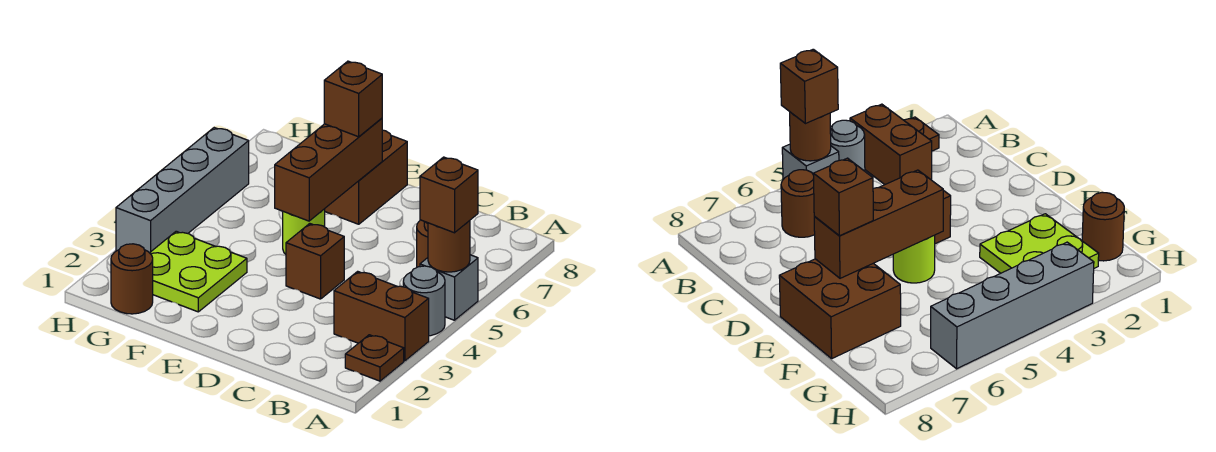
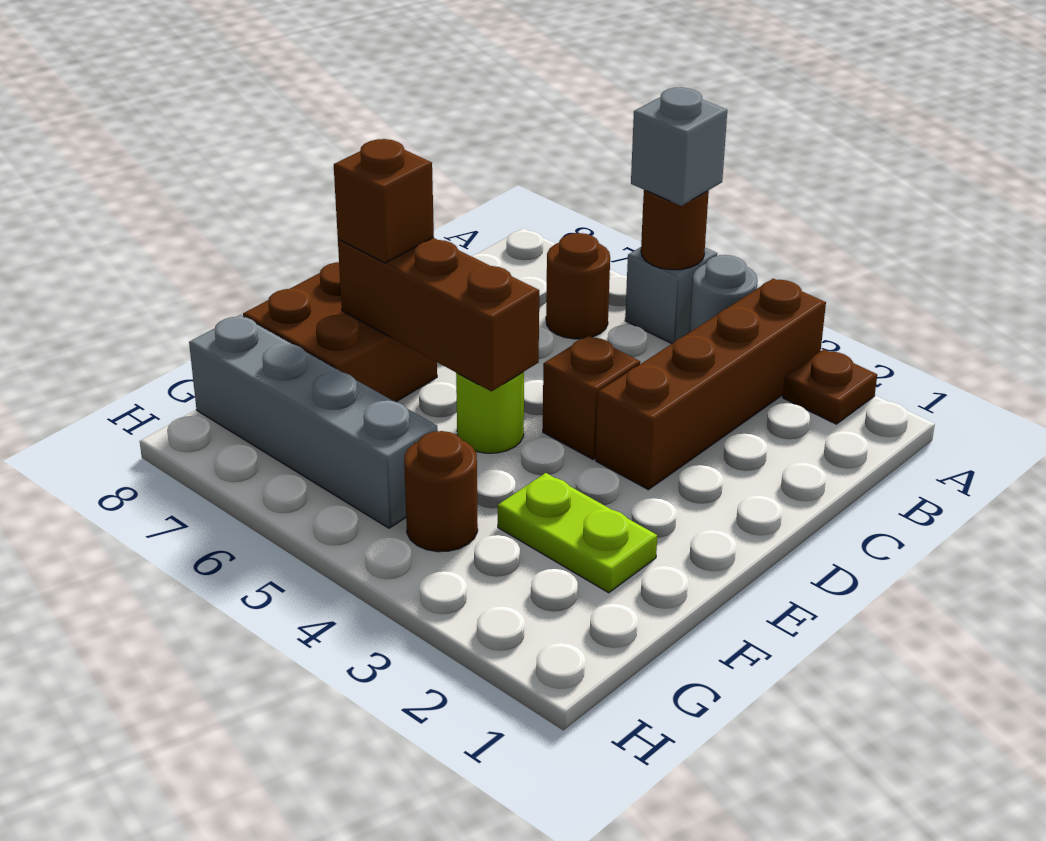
brown 1x2 brick [334,271,429,361] -> brown 1x4 brick [596,278,826,490]
brown 1x1 brick [420,157,478,233] -> grey 1x1 brick [631,87,727,206]
lime 2x2 plate [150,231,247,312] -> lime 1x2 plate [498,473,657,593]
brown 1x1 round brick [111,244,153,314] -> brown 1x1 round brick moved to [404,431,478,552]
grey 1x4 brick [116,128,249,253] -> grey 1x4 brick moved to [189,315,438,528]

